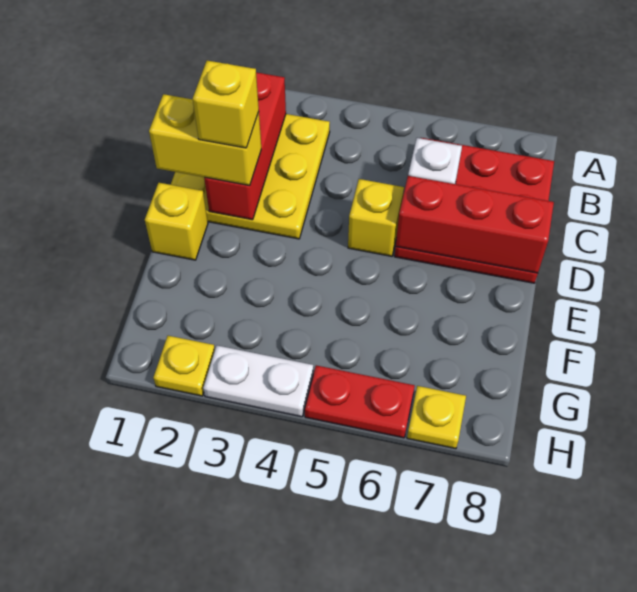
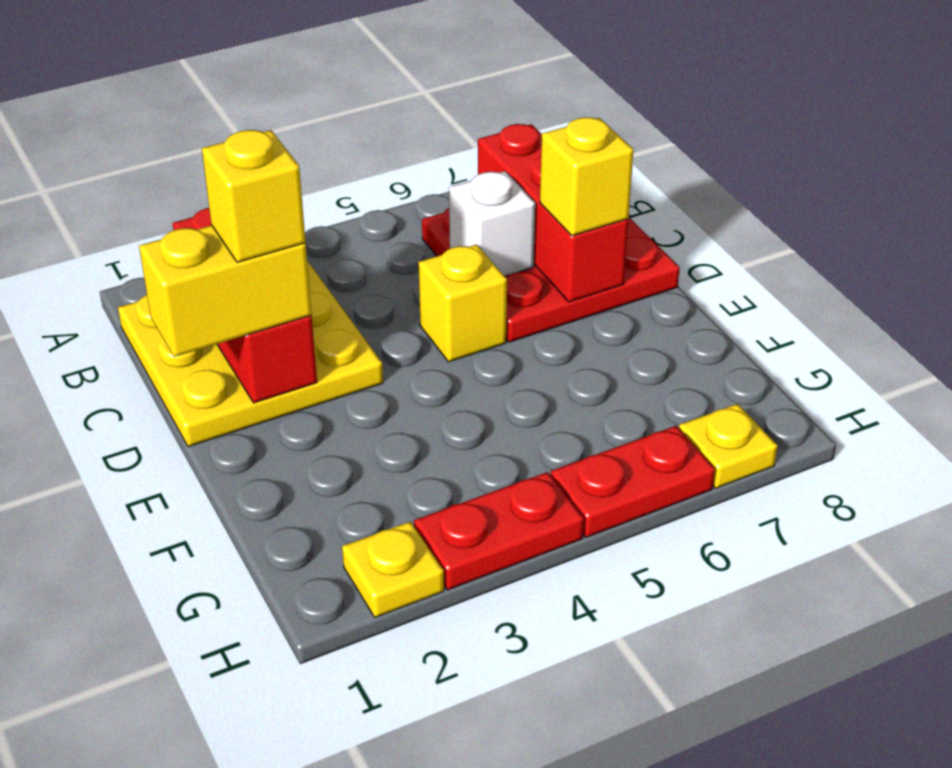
red 1x3 brick [396,176,554,273] -> red 1x3 brick turned to [478,124,628,302]
yellow 1x1 brick [145,183,208,260] -> yellow 1x1 brick moved to [540,117,633,236]
white 1x2 plate [203,346,313,417] -> red 1x2 plate [414,472,584,590]

